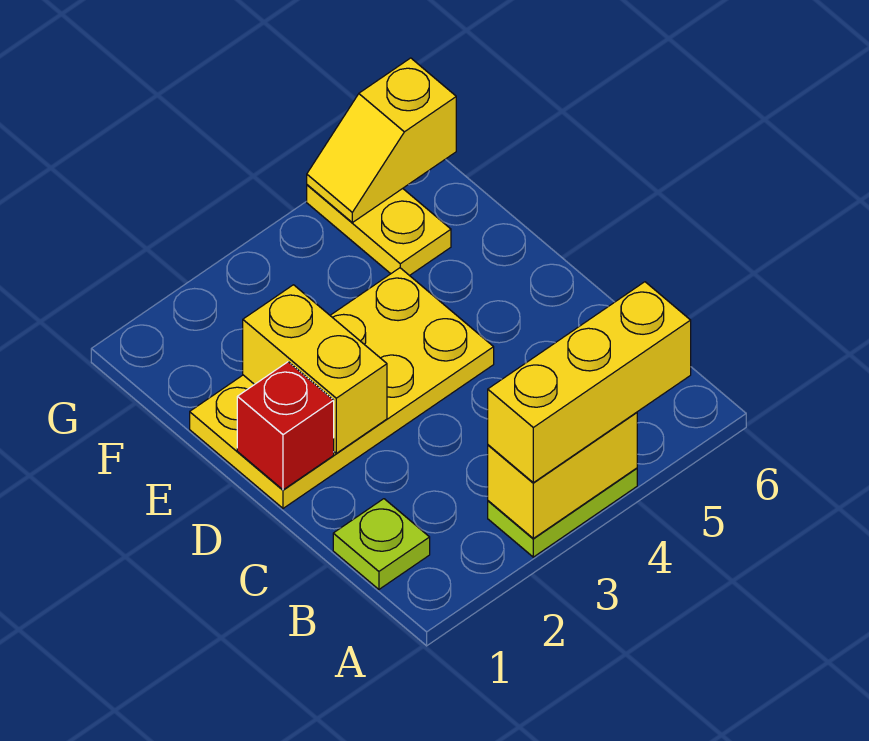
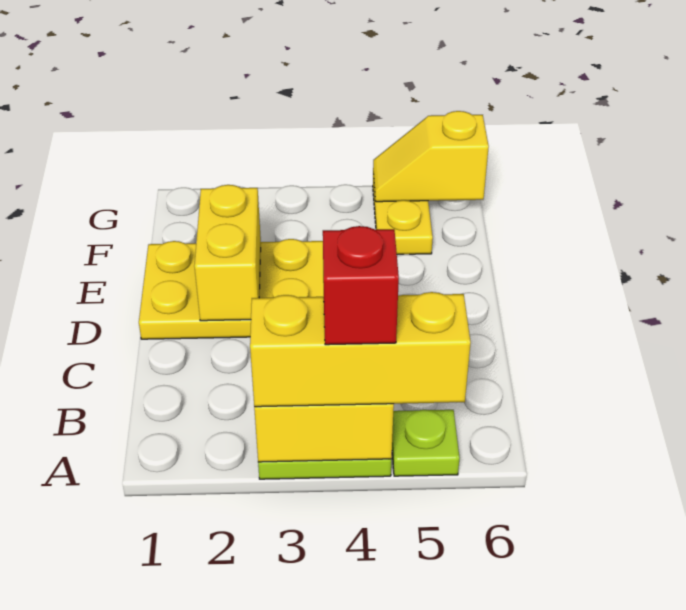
lime 1x1 plate [333,499,430,589] -> lime 1x1 plate moved to [392,410,460,476]
red 1x1 brick [237,362,334,490] -> red 1x1 brick moved to [323,226,399,345]

